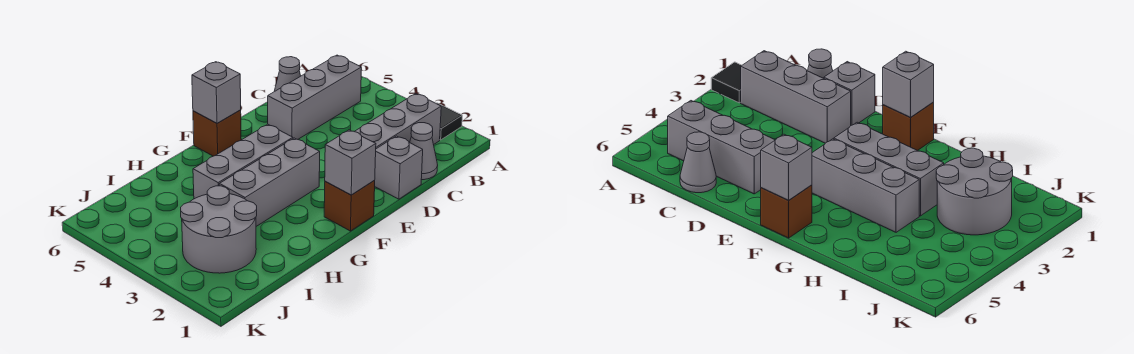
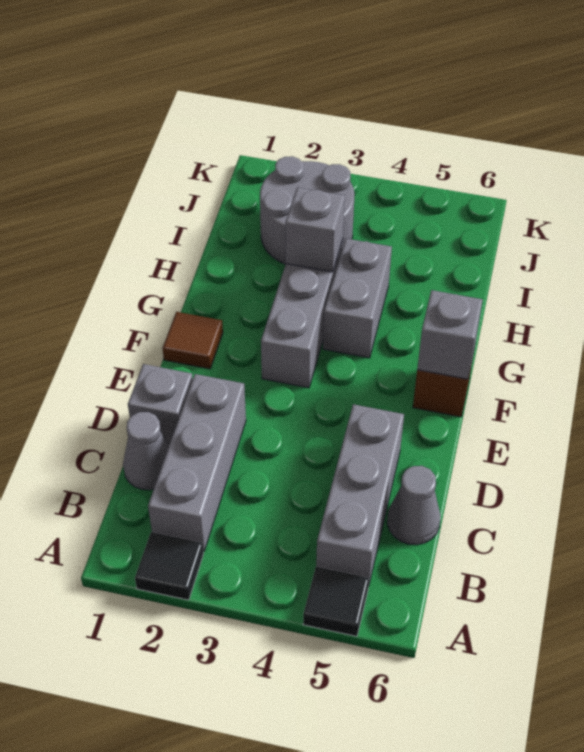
none -> black 1x1 tile [303,567,369,636]
brown 1x1 brick [324,180,375,231] -> brown 1x1 tile [163,312,223,369]
grey 1x1 brick [325,130,376,195] -> grey 1x1 brick moved to [285,187,345,272]
grey 1x3 brick [193,124,293,199] -> grey 1x2 brick [323,239,392,358]

